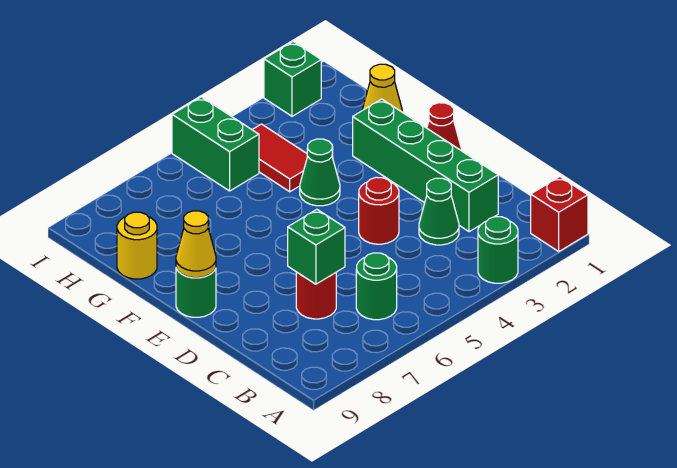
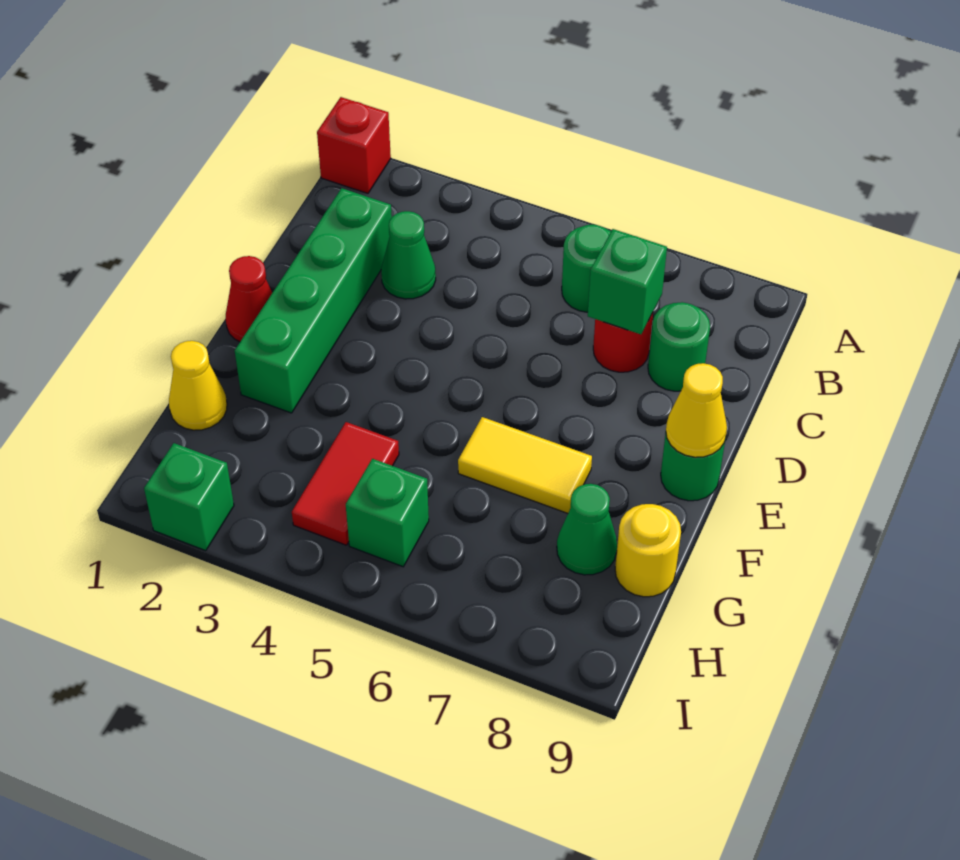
green 1x1 round brick [478,217,518,283] -> green 1x1 round brick moved to [648,302,710,391]
red 1x1 round brick [359,177,399,244] -> none
green 1x1 cone [300,139,340,206] -> green 1x1 cone moved to [557,484,617,575]
none -> yellow 1x2 tile [458,417,592,513]
green 1x2 brick [172,97,259,191] -> green 1x1 brick [346,459,429,567]

